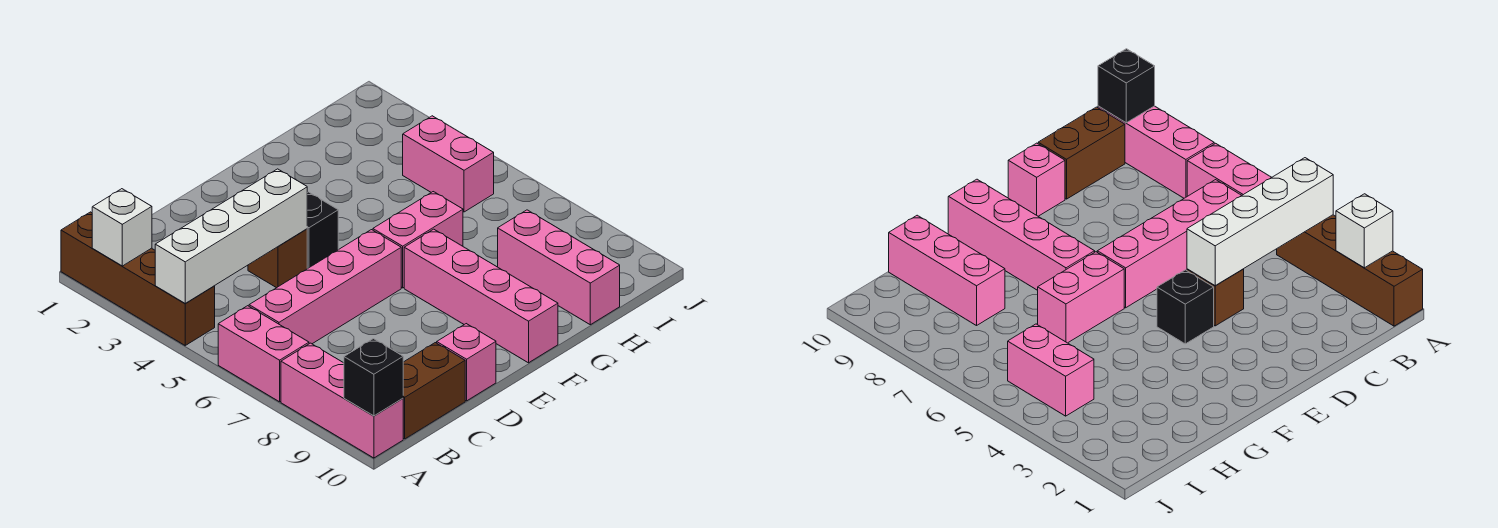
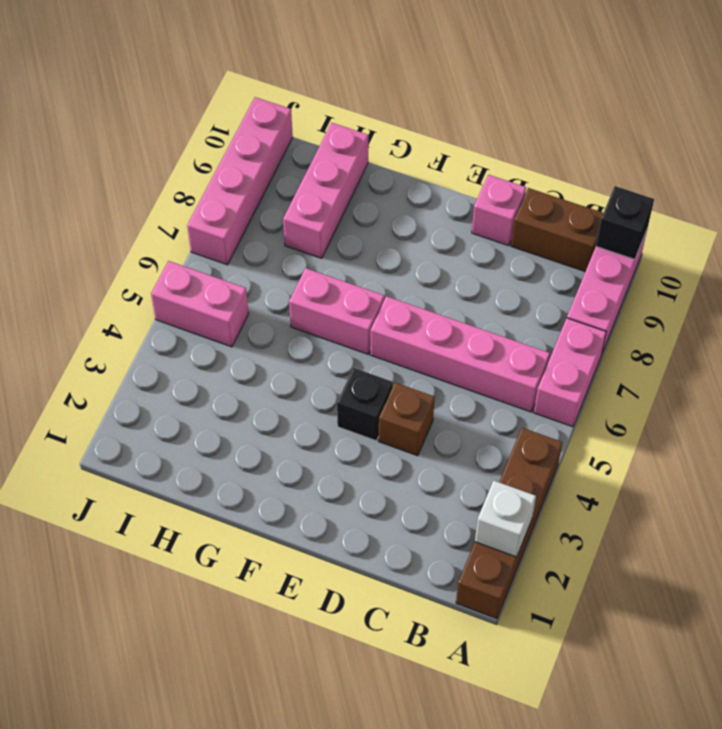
white 1x4 brick [155,169,307,304] -> none
pink 1x4 brick [404,229,558,363] -> pink 1x4 brick moved to [187,97,293,265]
pink 1x2 brick [403,116,494,212] -> pink 1x2 brick turned to [151,261,249,347]

